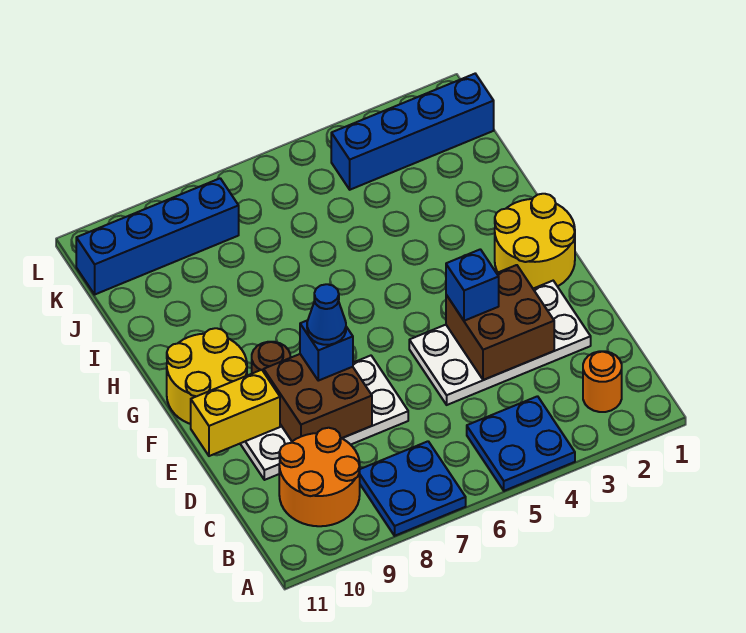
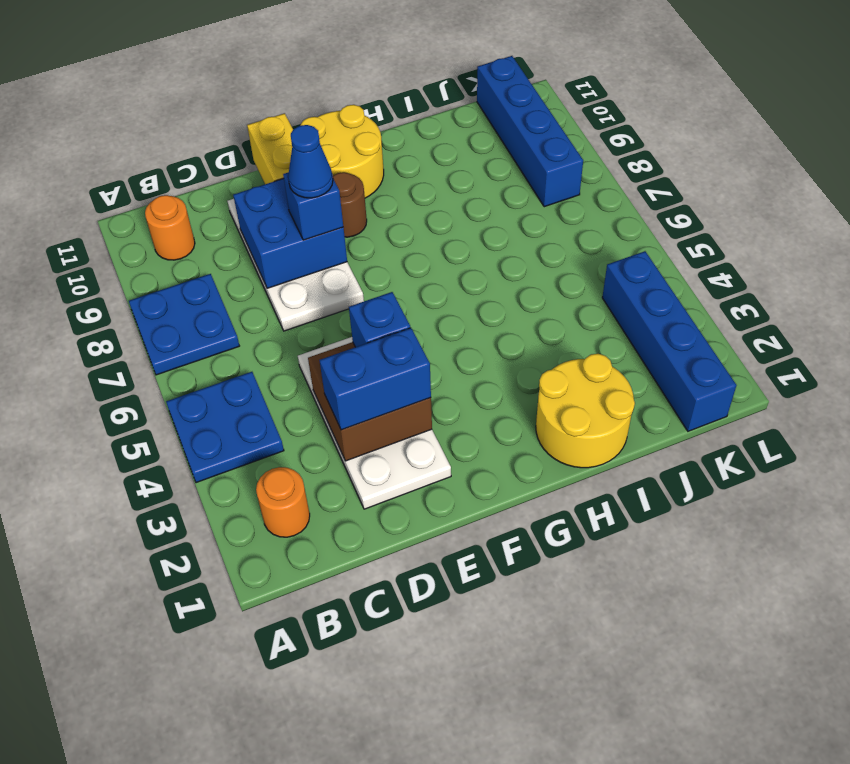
orange 2x2 round brick [279,428,360,526] -> orange 1x1 round brick [145,195,195,260]
none -> blue 1x2 brick [319,328,431,430]
brown 2x2 brick [264,354,372,441] -> blue 2x2 brick [233,179,347,288]
yellow 2x2 round brick [495,194,575,289] -> yellow 2x2 round brick moved to [536,354,635,468]

